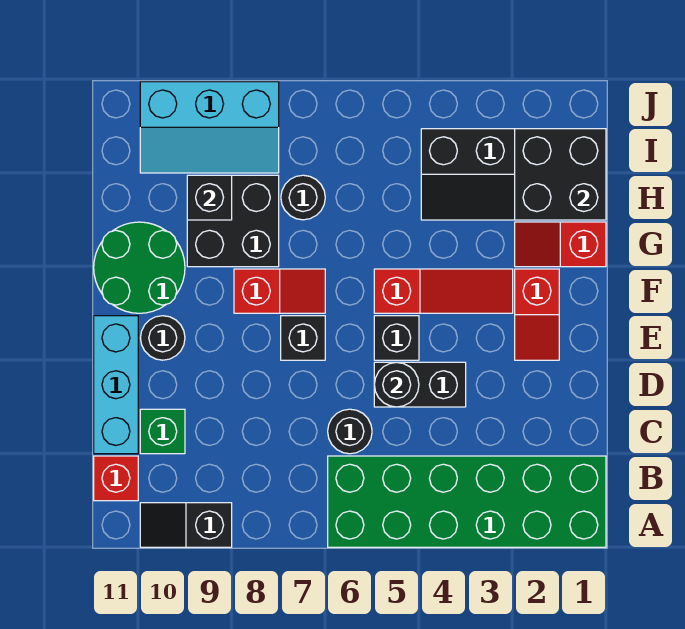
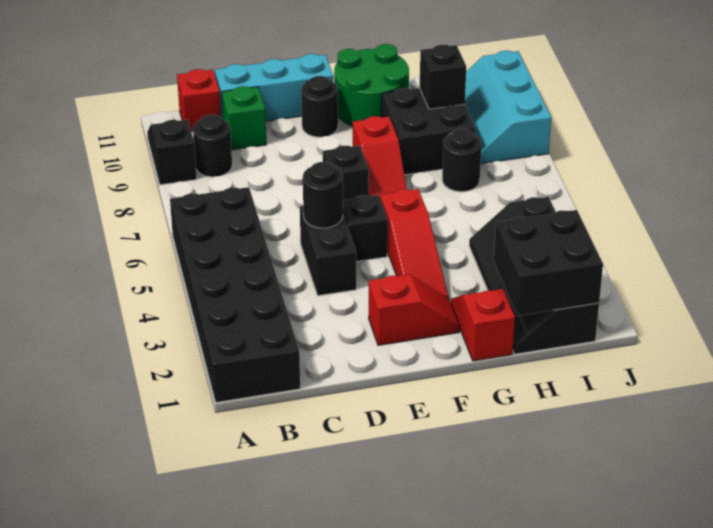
green 2x6 brick [328,456,606,547] -> black 2x6 brick [170,187,300,402]
black 1x1 round brick [328,409,372,454] -> black 1x1 round brick moved to [193,115,232,177]
red 1x2 slope [515,269,559,360] -> red 1x2 slope turned to [369,274,460,345]

